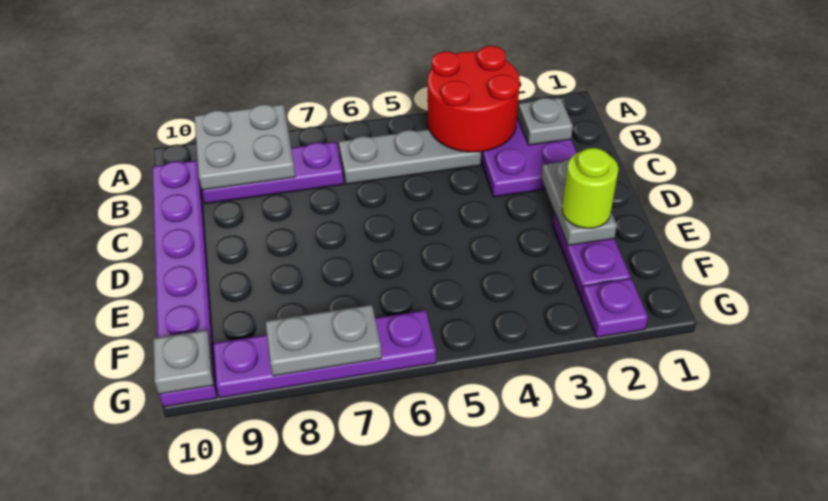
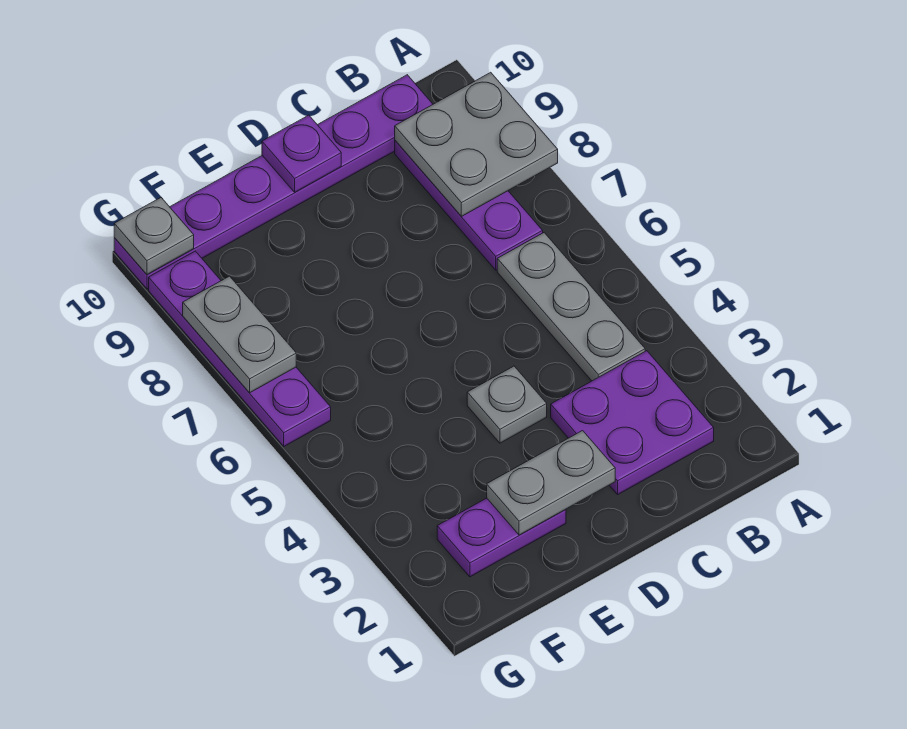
red 2x2 round brick [428,46,520,152] -> none
grey 1x1 plate [517,98,573,145] -> grey 1x1 plate moved to [467,366,547,443]
lime 1x1 round brick [562,148,619,228] -> none
purple 1x1 plate [581,279,648,337] -> purple 1x1 plate moved to [262,115,341,192]

